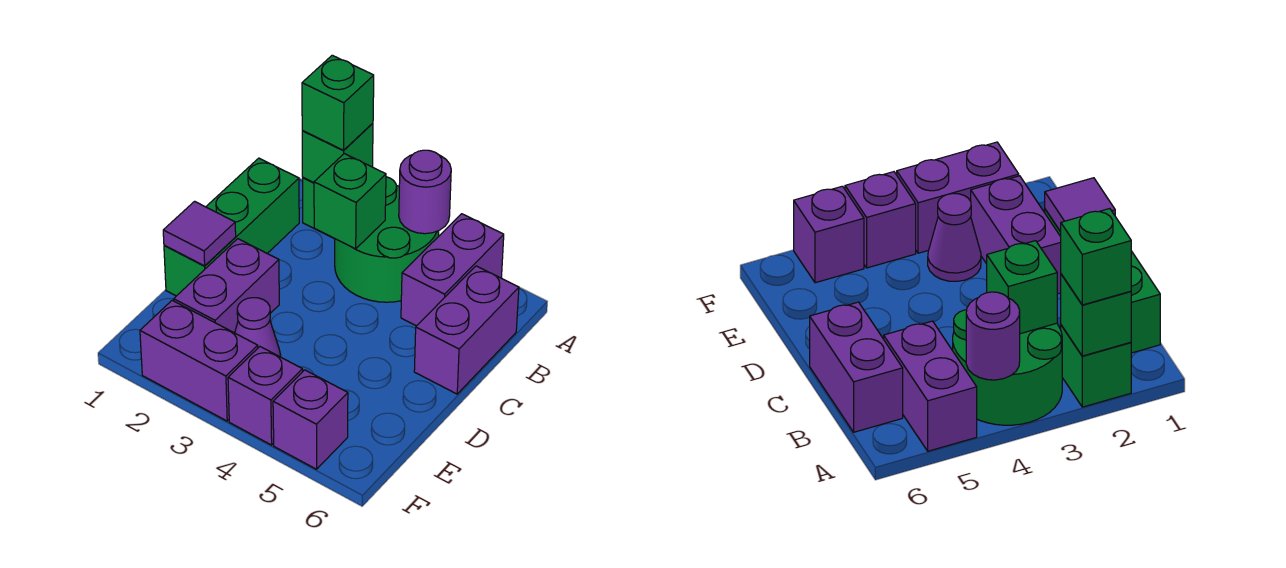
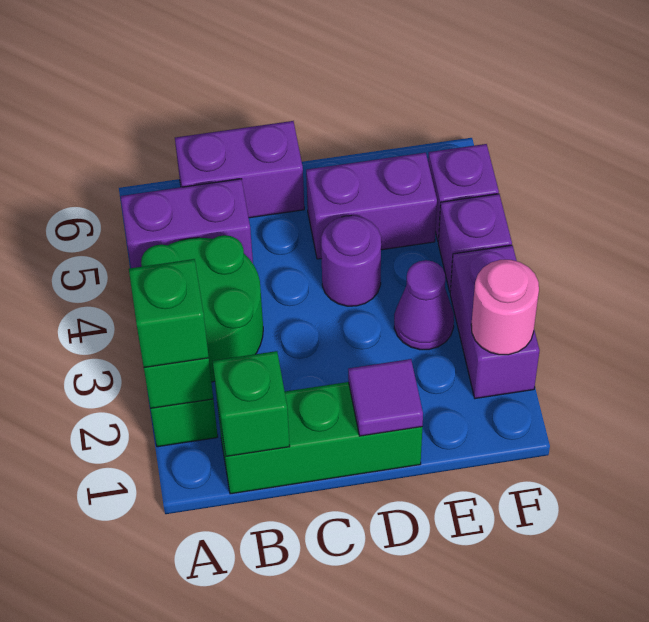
purple 1x1 round brick [399,150,451,234] -> purple 1x1 round brick moved to [321,216,381,306]
green 1x1 brick [314,154,386,249] -> green 1x1 brick moved to [213,351,290,456]
purple 1x2 brick [174,239,279,333] -> purple 1x2 brick moved to [306,153,437,259]
none -> pink 1x1 round brick [471,260,539,355]

